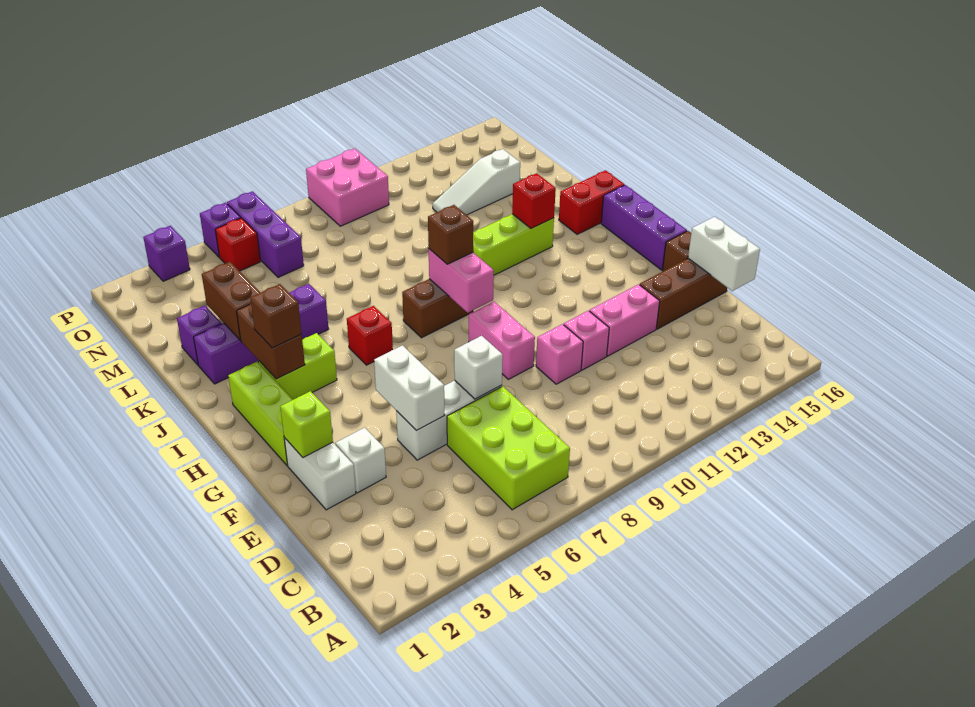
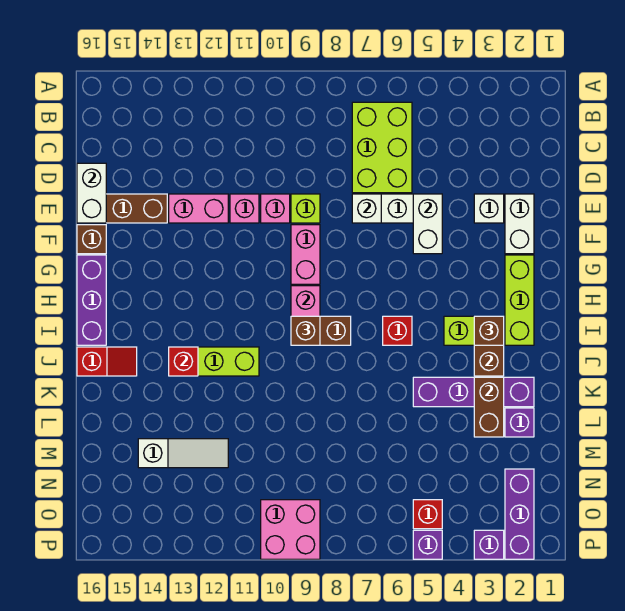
lime 1x1 brick [280,391,333,458] -> lime 1x1 brick moved to [291,194,320,223]
red 1x2 brick [559,170,625,234] -> red 1x2 slope [77,347,137,376]
purple 1x3 brick [227,191,304,277] -> purple 1x3 brick moved to [505,469,534,559]

